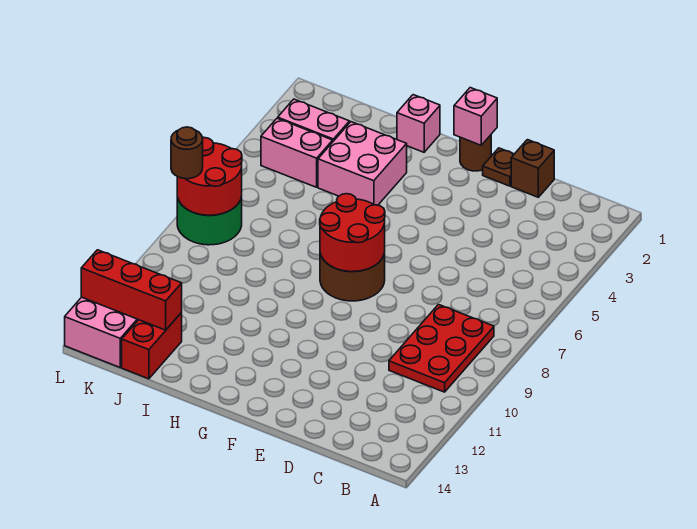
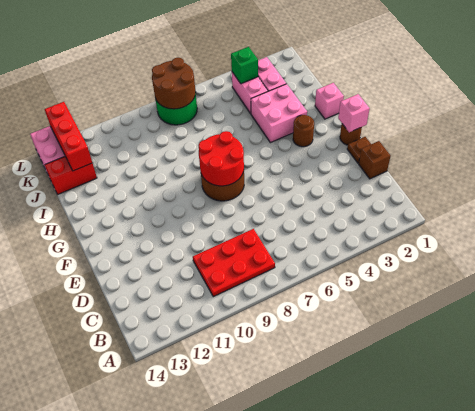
none -> green 1x1 brick [231,47,258,84]
red 2x2 round brick [177,137,242,215] -> brown 2x2 round brick [152,58,196,109]
brown 1x1 round brick [171,127,203,179] -> brown 1x1 round brick moved to [293,115,314,147]

